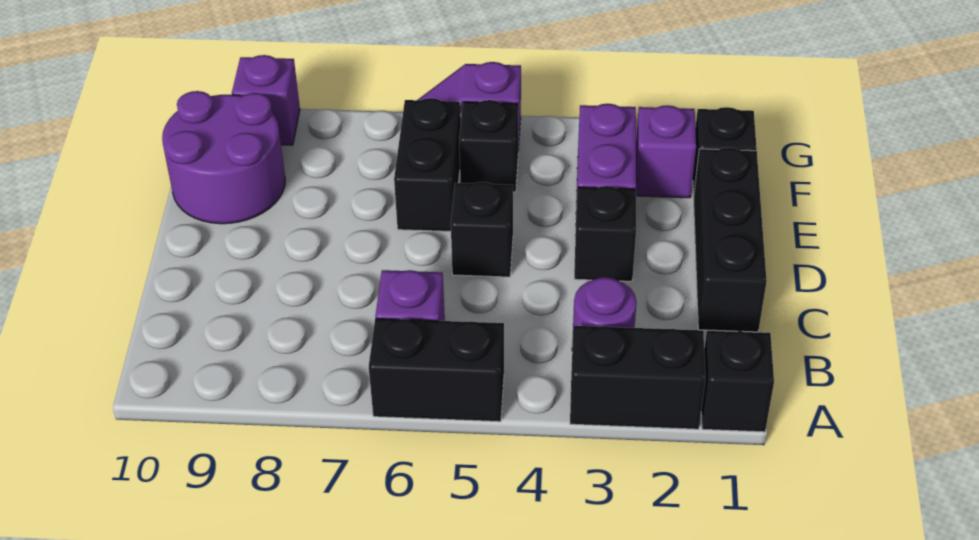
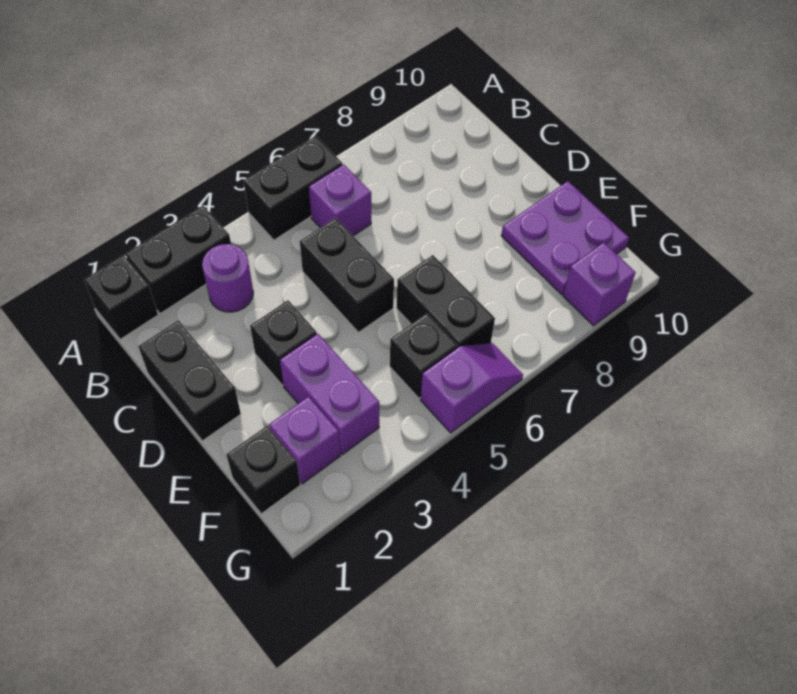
black 1x3 brick [694,148,767,332] -> black 1x2 brick [138,321,241,441]
black 1x1 brick [451,182,513,277] -> black 1x2 brick [300,218,394,332]
purple 2x2 round brick [162,91,285,224] -> purple 2x2 plate [501,181,629,294]

